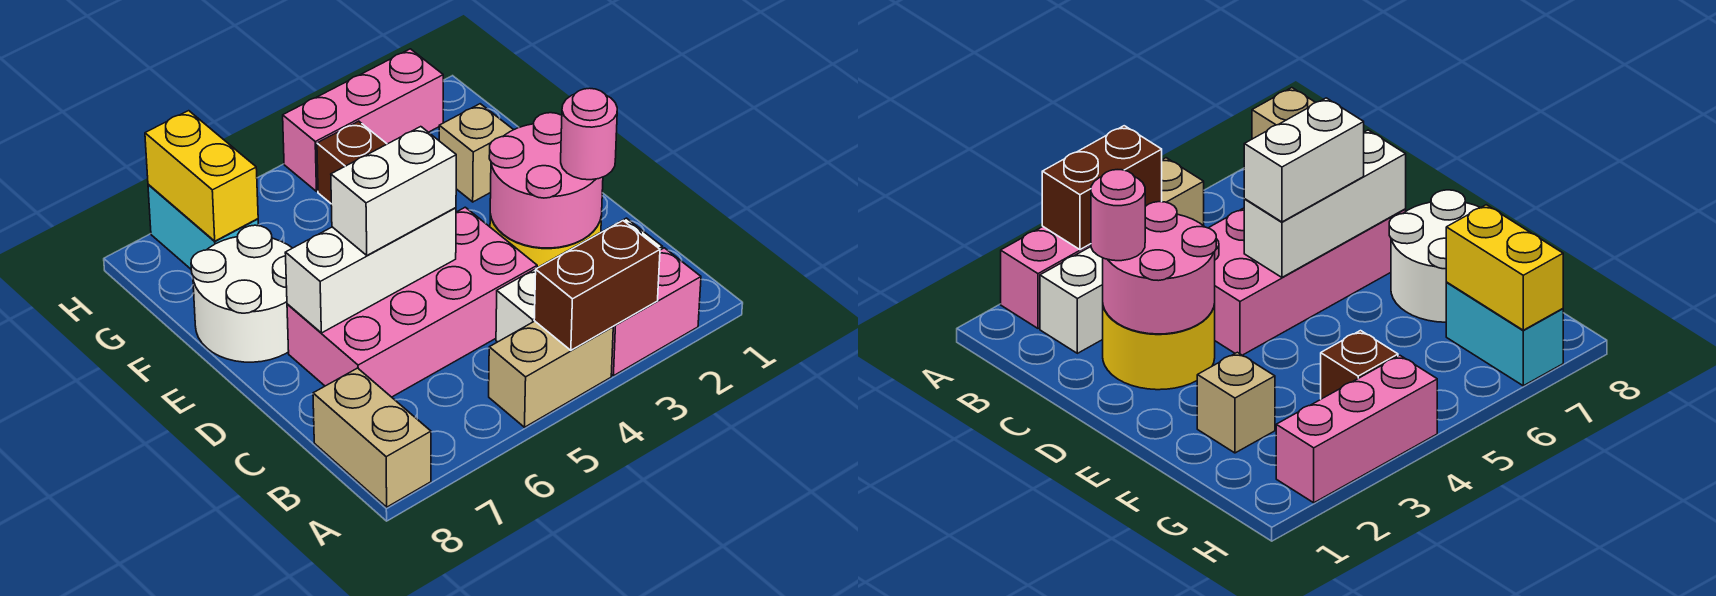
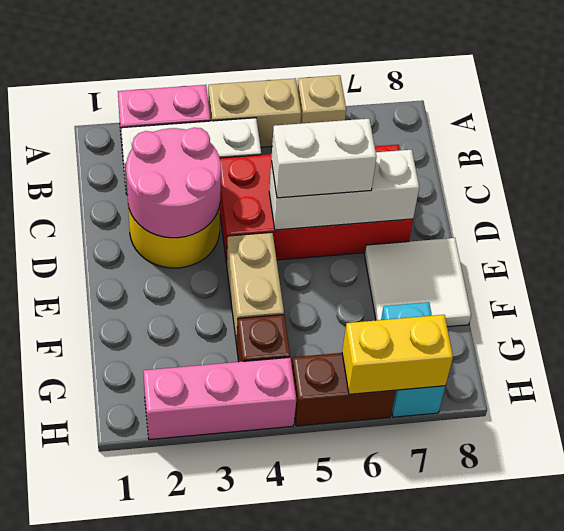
brown 1x2 brick [534,221,660,350] -> brown 1x2 brick moved to [292,353,396,426]
tan 1x2 brick [313,368,431,507] -> tan 1x2 brick moved to [227,232,284,345]
pink 1x1 round brick [561,88,617,180] -> none
pink 2x4 brick [287,207,537,397] -> red 2x4 brick [220,145,413,264]
white 2x2 round brick [191,225,292,362] -> white 2x2 tile [364,238,471,327]
tan 1x1 brick [439,104,513,202] -> tan 1x1 brick moved to [297,75,346,124]
yellow 1x2 brick [145,111,258,241] -> yellow 1x2 brick turned to [342,315,453,394]

